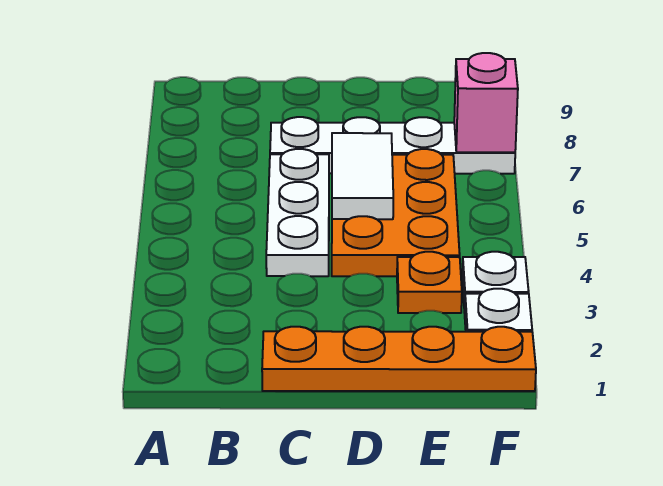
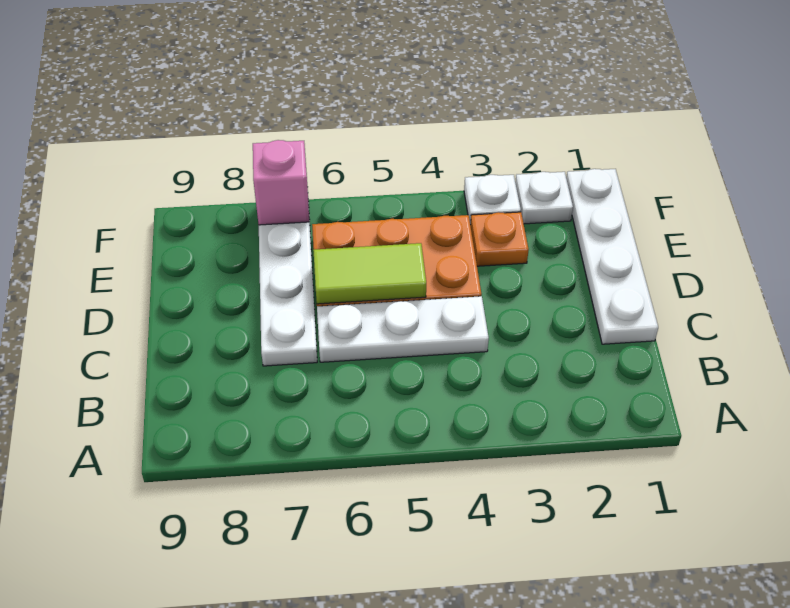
orange 1x4 plate [262,327,536,391] -> white 1x4 plate [566,169,658,344]
white 1x2 tile [332,133,393,219] -> lime 1x2 tile [313,243,426,304]

